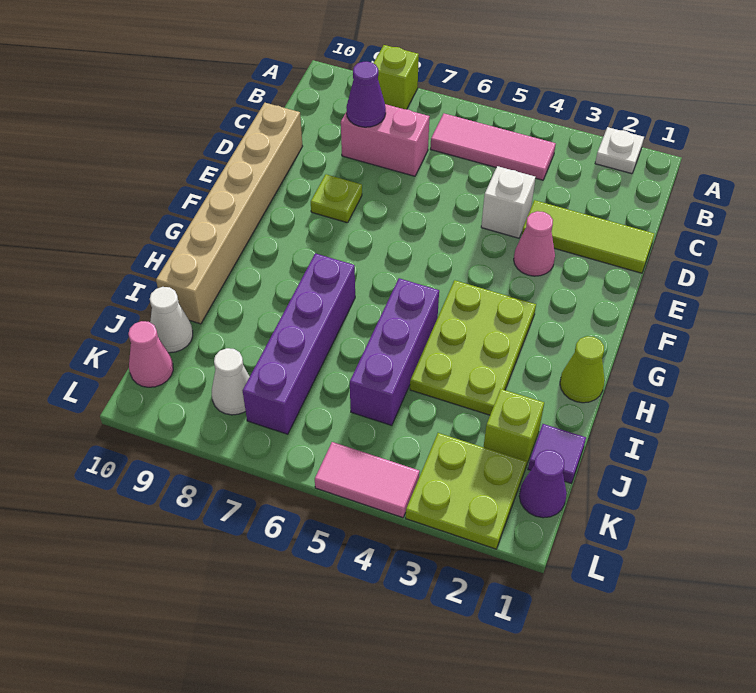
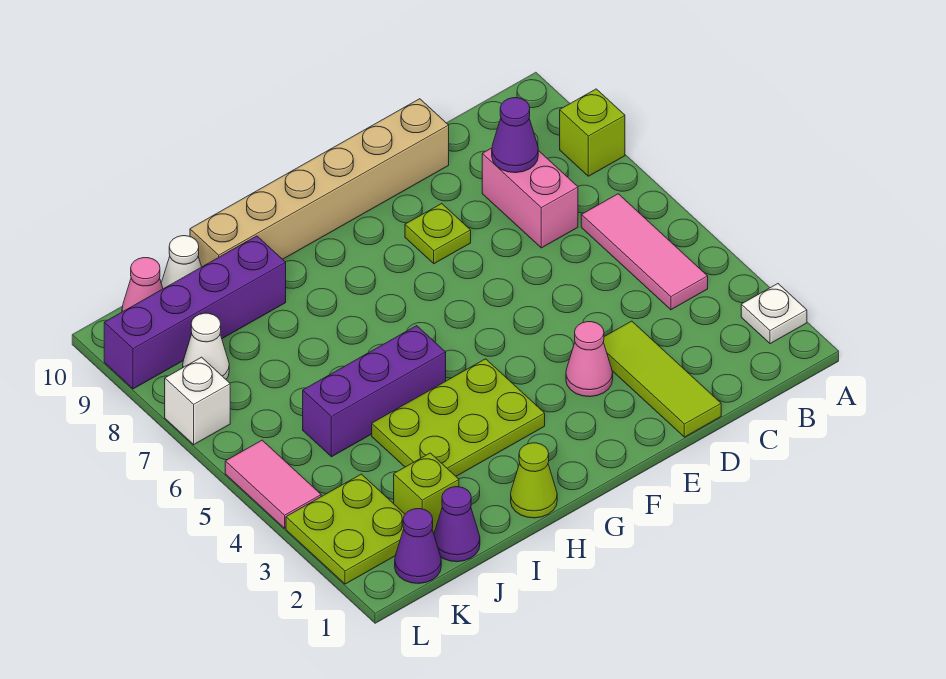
white 1x1 brick [481,166,536,238] -> white 1x1 brick moved to [165,357,230,444]
purple 1x4 brick [243,253,355,434] -> purple 1x4 brick moved to [104,236,286,389]
purple 1x1 tile [528,424,586,483] -> purple 1x1 cone [434,487,480,562]

